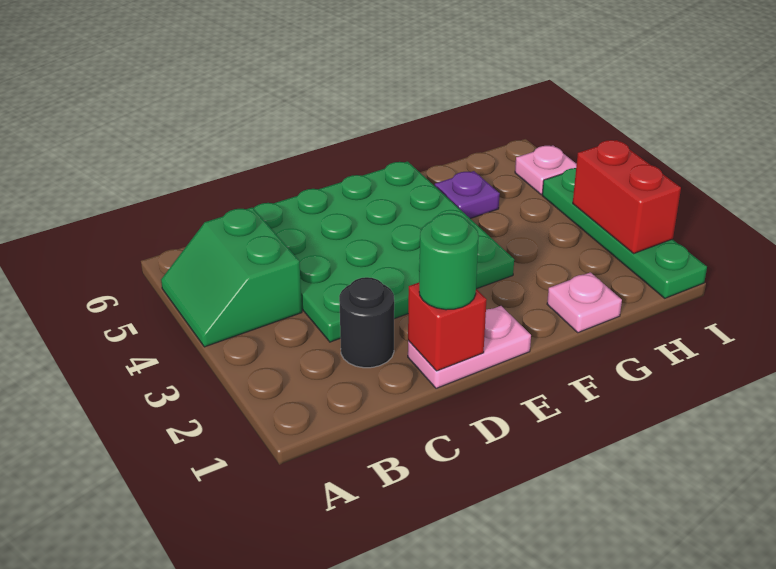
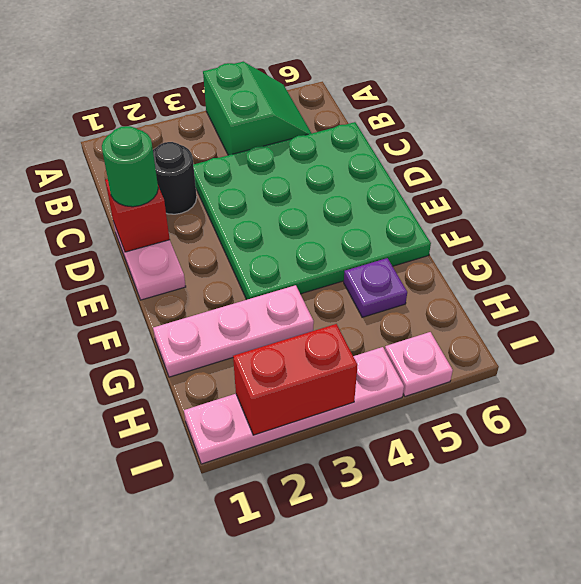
green 2x2 slope [161,207,302,347] -> green 2x2 slope turned to [203,62,312,155]
pink 1x1 plate [547,272,622,333] -> pink 1x3 plate [153,285,314,377]
green 1x4 plate [542,168,707,298] -> pink 1x4 plate [184,347,404,464]

